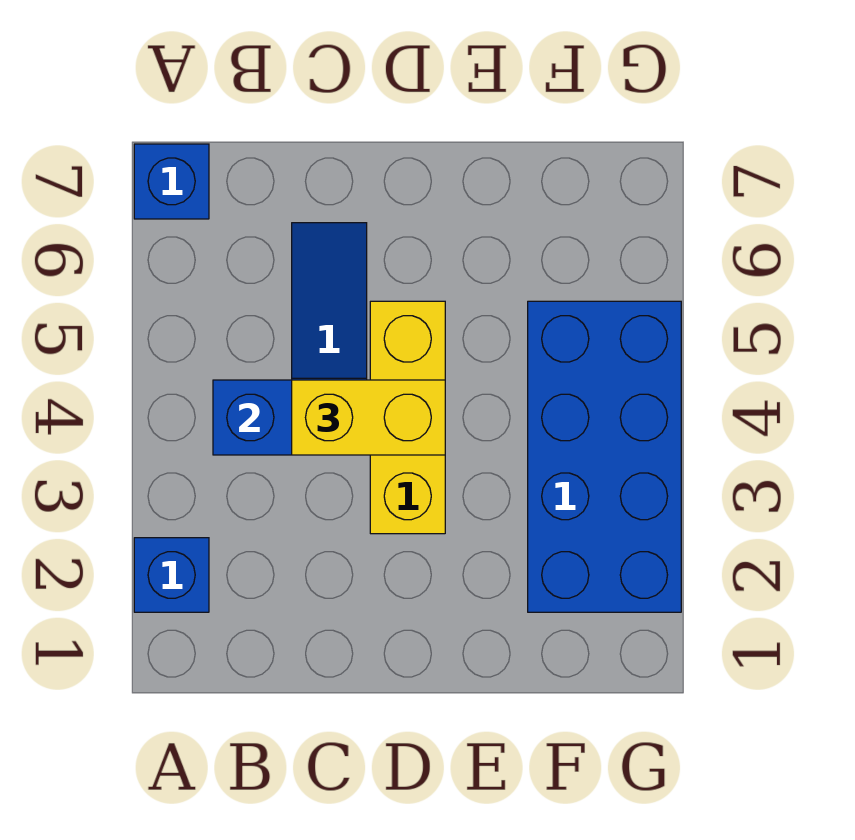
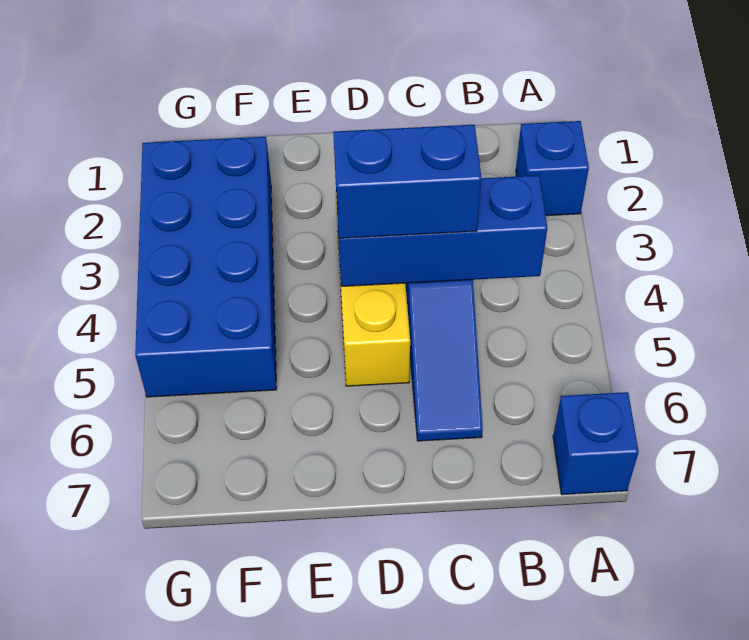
yellow 1x2 brick [292,380,445,455] -> blue 1x2 brick [333,125,481,238]

